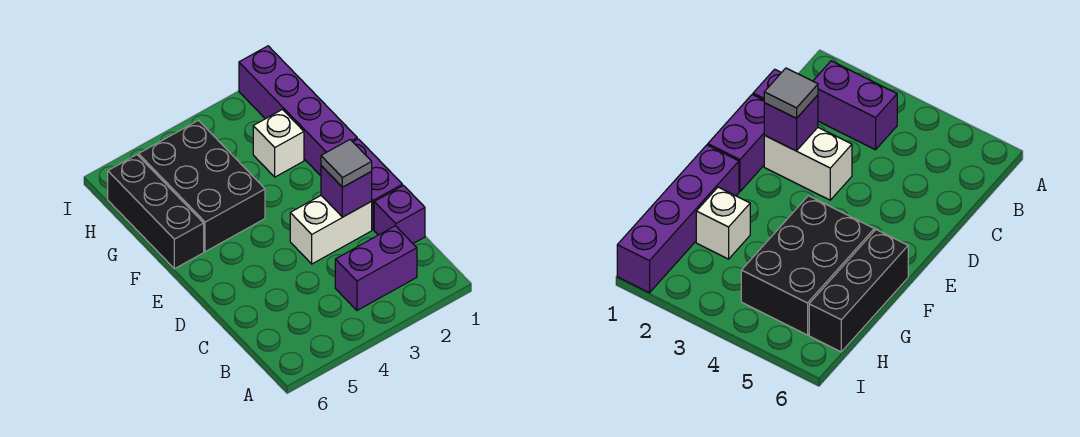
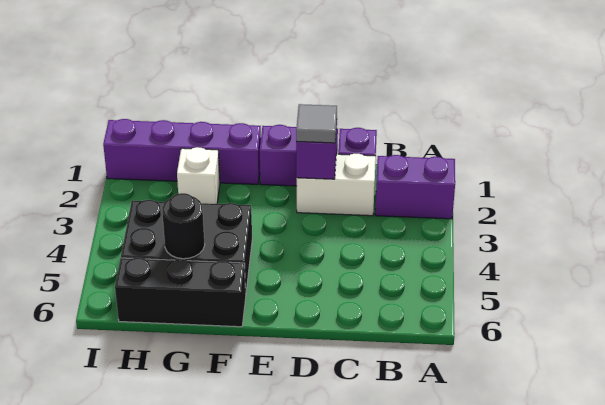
purple 1x2 brick [335,226,417,310] -> purple 1x2 brick turned to [375,155,455,219]
white 1x2 brick [290,196,372,264] -> white 1x2 brick turned to [296,154,376,216]
none -> black 1x1 round brick [162,193,205,259]

